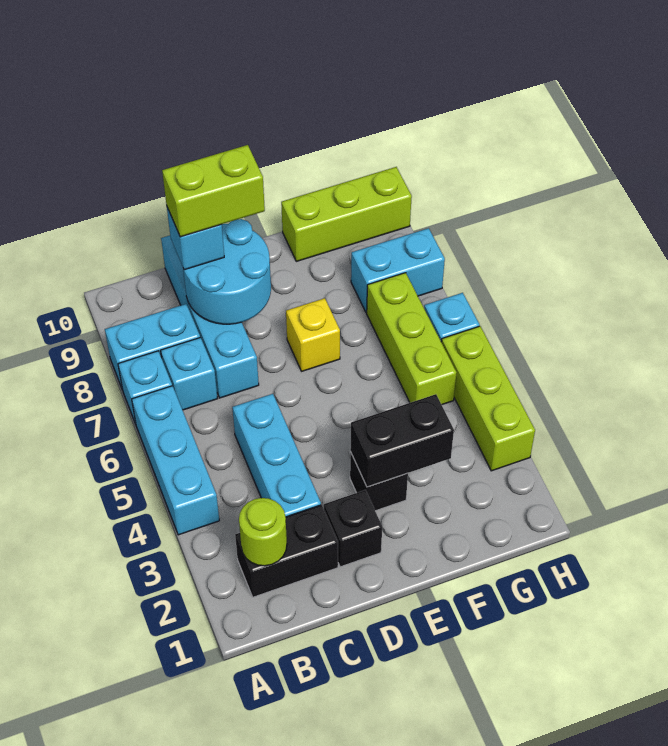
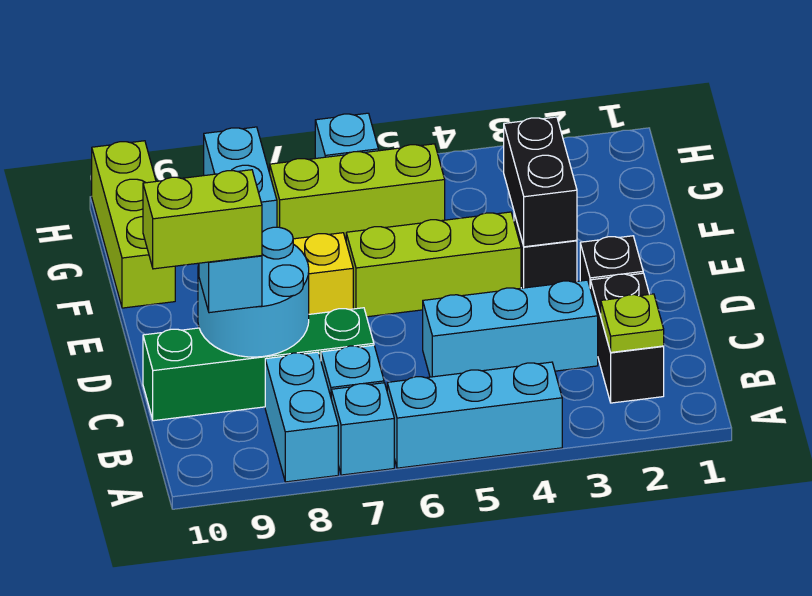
lime 1x1 round brick [239,498,287,566] -> lime 1x1 plate [601,294,664,352]
cyan 1x4 brick [161,236,259,398] -> green 1x4 brick [143,308,374,421]
lime 1x2 brick [162,145,265,237] -> lime 1x2 brick turned to [143,170,262,269]
lime 1x3 brick [441,326,535,471] -> lime 1x3 brick moved to [346,212,521,317]

